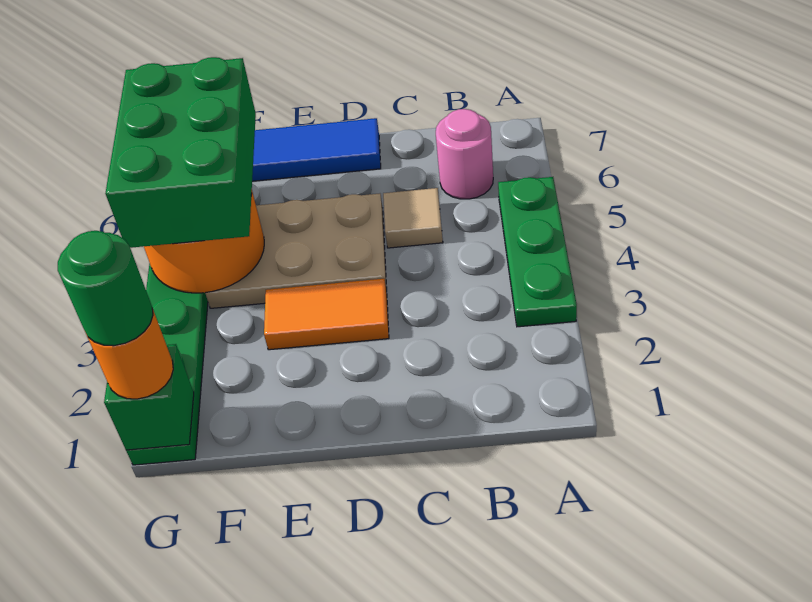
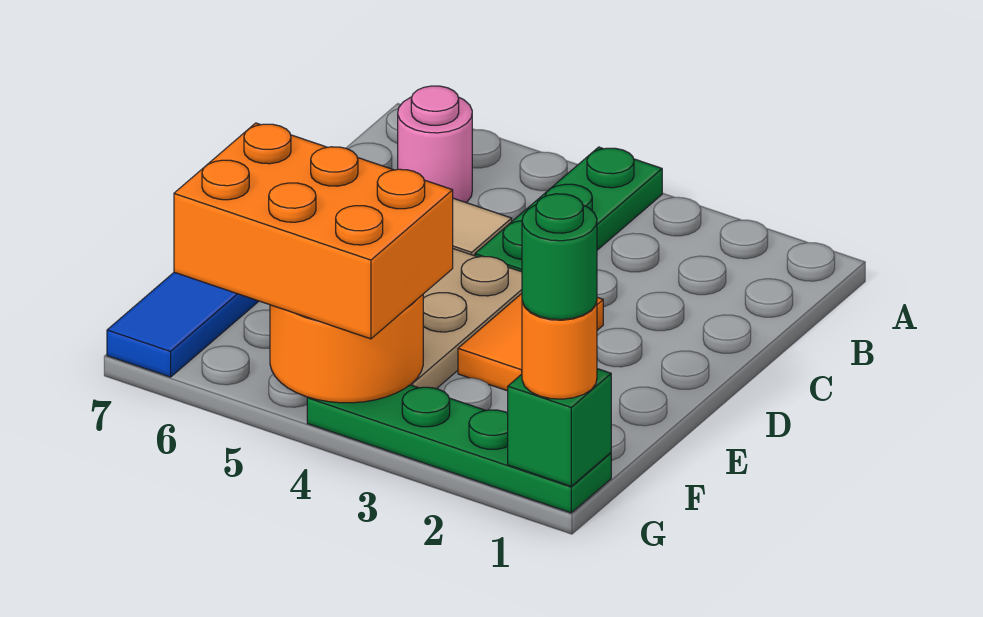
green 1x3 plate [498,177,577,327] -> green 1x3 plate turned to [475,147,662,272]
green 2x3 brick [105,57,256,248] -> orange 2x3 brick [174,123,453,339]

